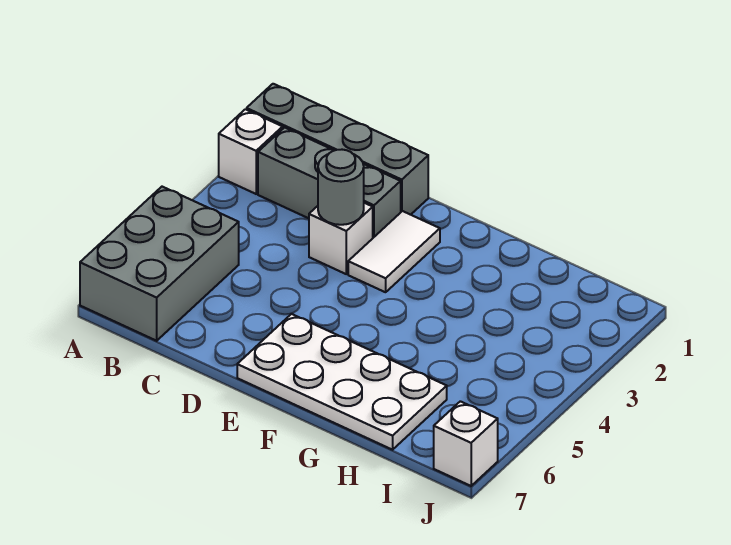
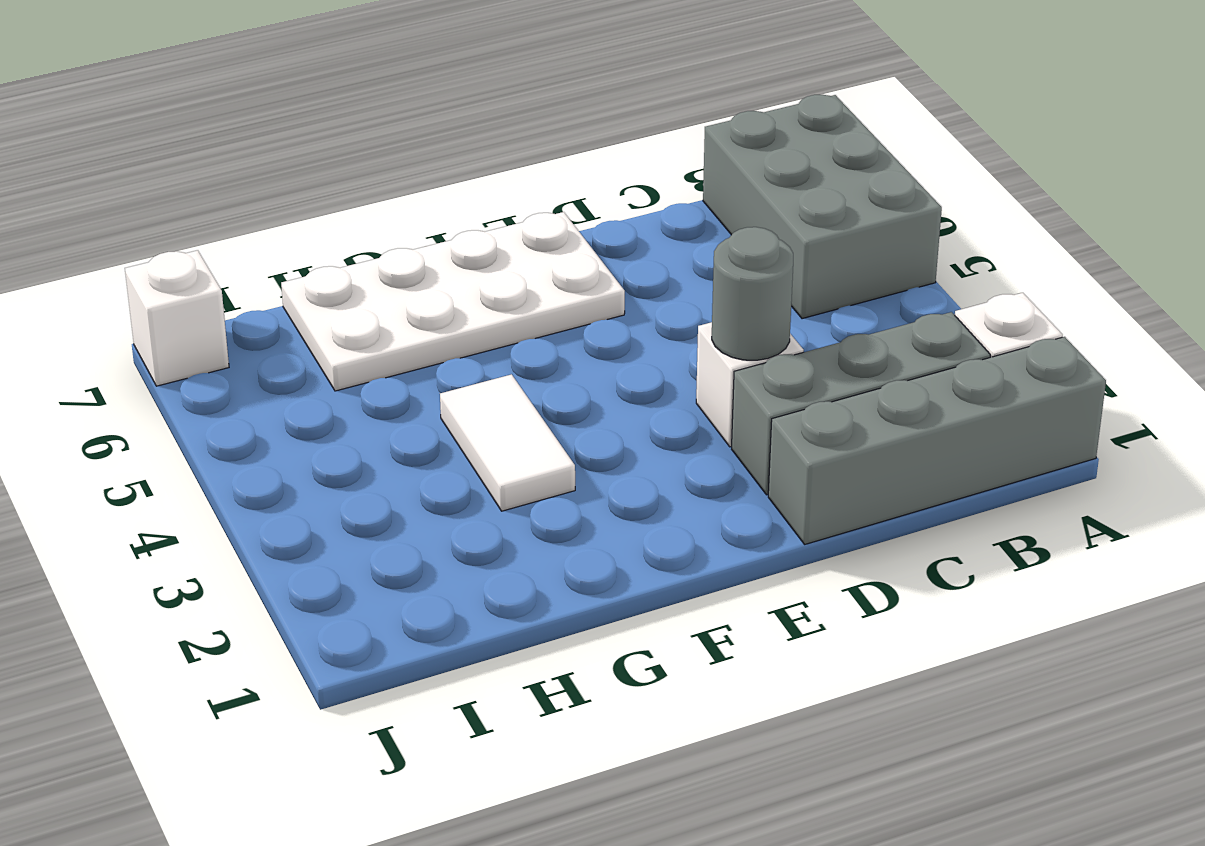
white 1x2 tile [348,211,440,292] -> white 1x2 tile moved to [440,374,575,511]

